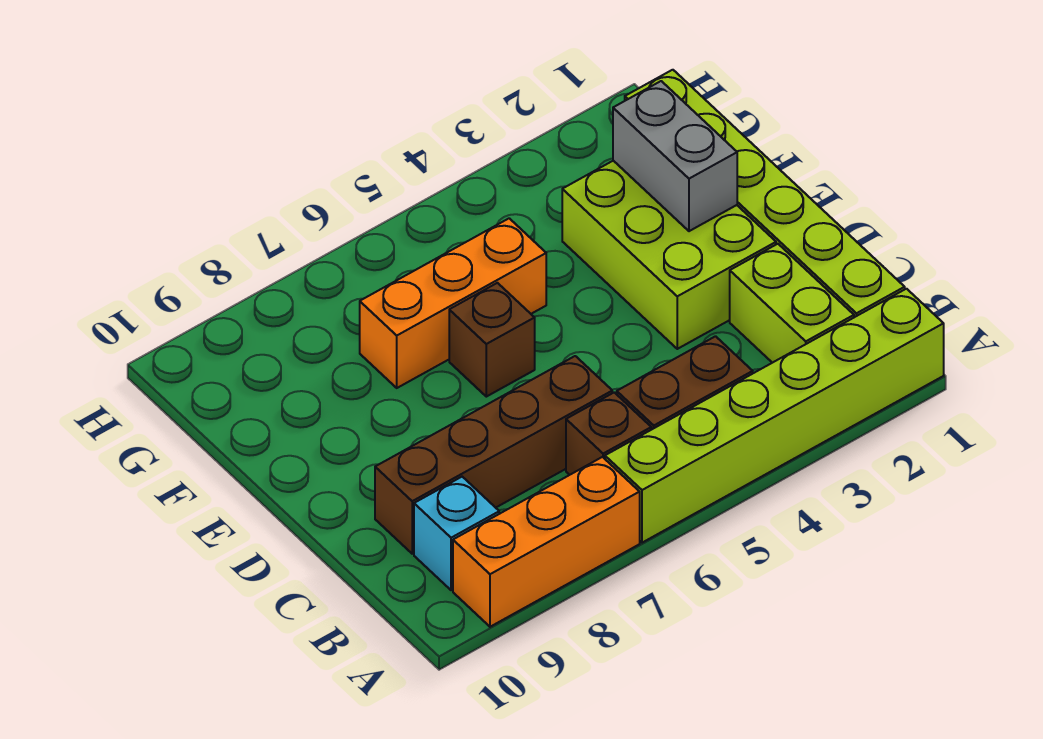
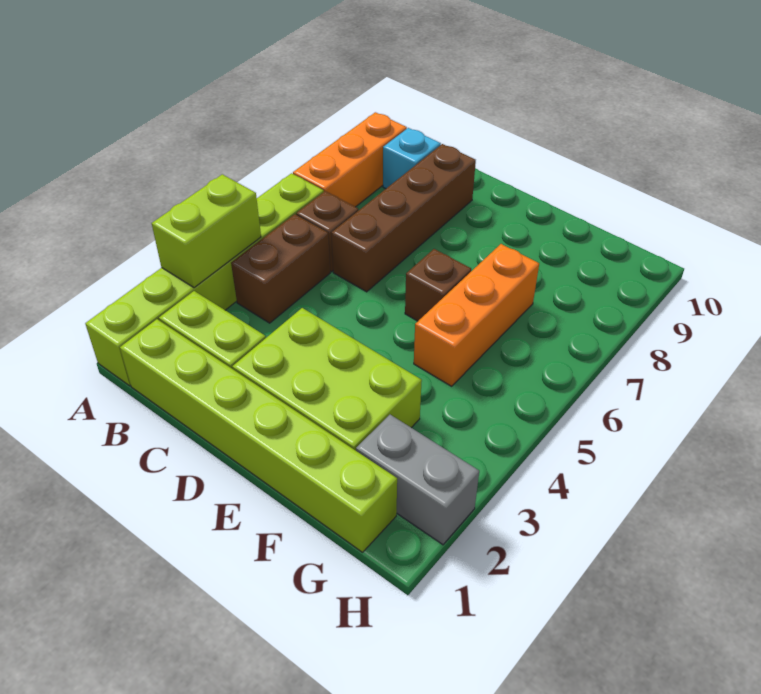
none -> lime 1x2 brick [152,174,261,288]
grey 1x2 brick [613,81,737,231] -> grey 1x2 brick moved to [356,415,479,545]

